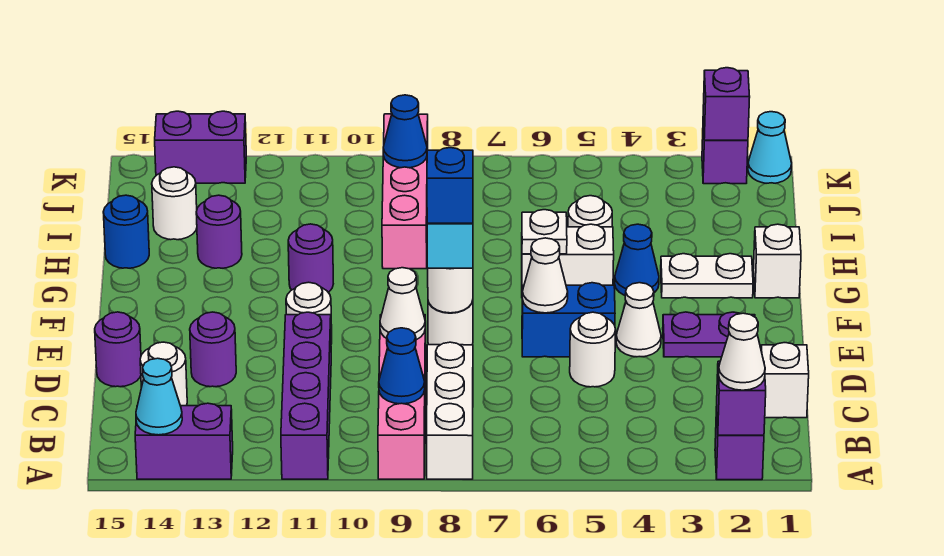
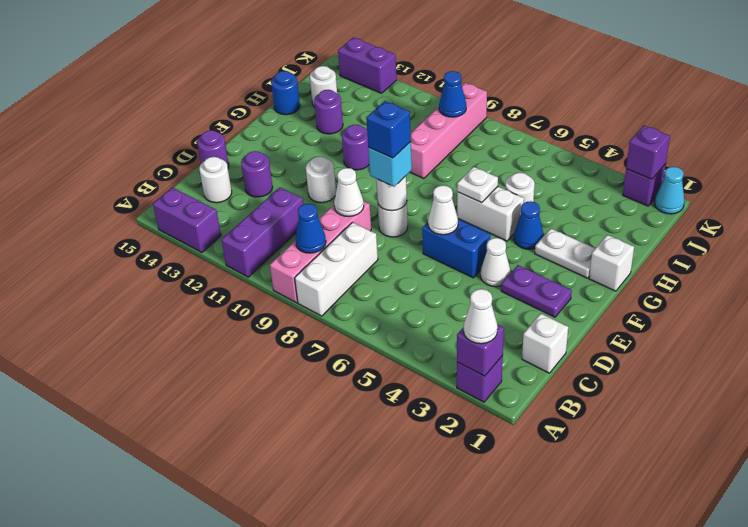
purple 1x4 brick [281,312,331,479] -> purple 1x3 brick [222,187,303,277]
cyan 1x1 cone [136,358,182,435] -> none
white 1x1 round brick [570,312,616,387] -> none

